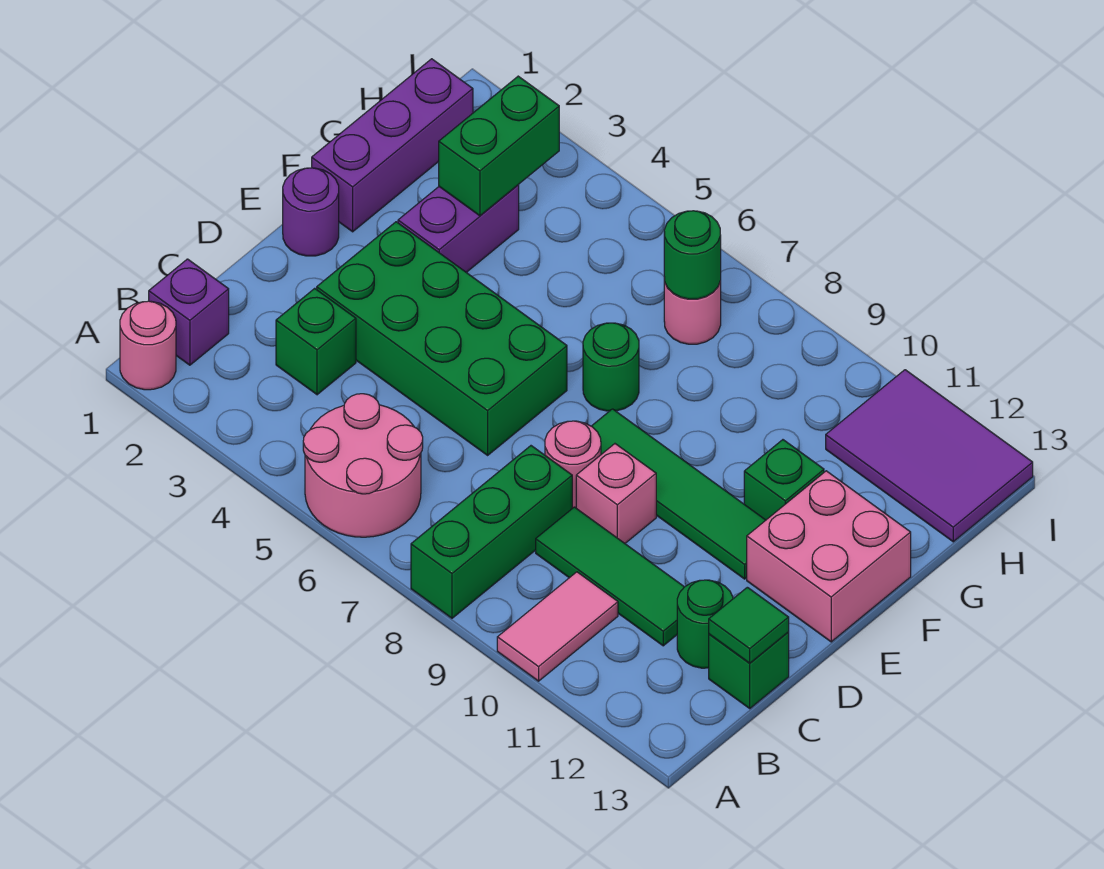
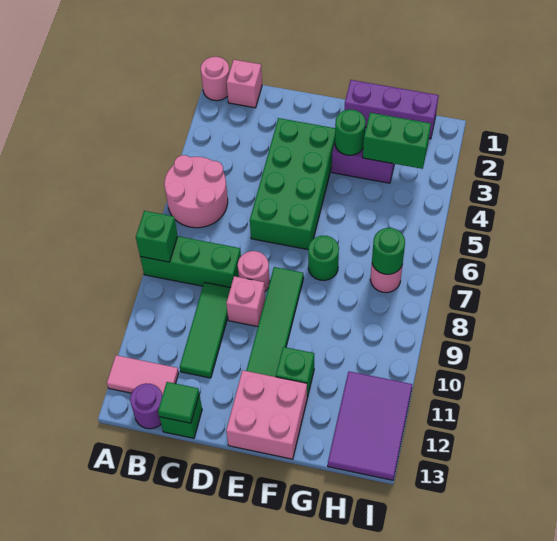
pink 1x2 tile [497,572,618,681] -> pink 1x2 tile moved to [107,355,179,396]
purple 1x1 brick [149,259,229,365] -> pink 1x1 brick [227,60,262,108]
green 1x1 brick [276,288,356,395] -> green 1x1 brick moved to [136,211,178,262]
green 1x1 round brick [677,580,733,668] -> green 1x1 round brick moved to [335,110,366,155]
purple 1x1 round brick [283,168,339,256] -> purple 1x1 round brick moved to [130,383,162,429]

